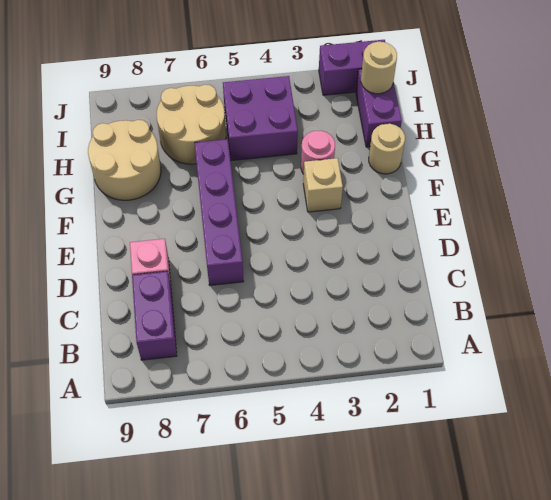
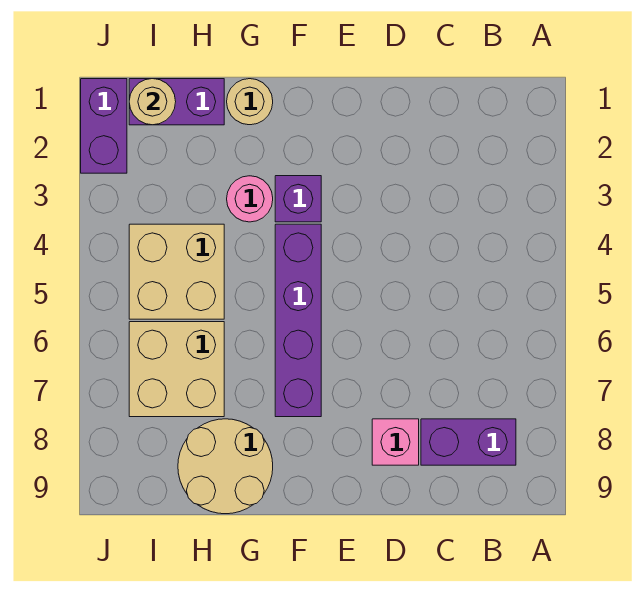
purple 1x4 brick [194,139,244,285] -> purple 1x4 brick turned to [275,224,321,417]
tan 1x1 brick [303,158,343,212] -> purple 1x1 brick [275,176,321,222]
purple 2x2 brick [223,76,298,161] -> tan 2x2 brick [129,224,224,319]
tan 2x2 round brick [157,85,226,164] -> tan 2x2 brick [129,322,224,417]

